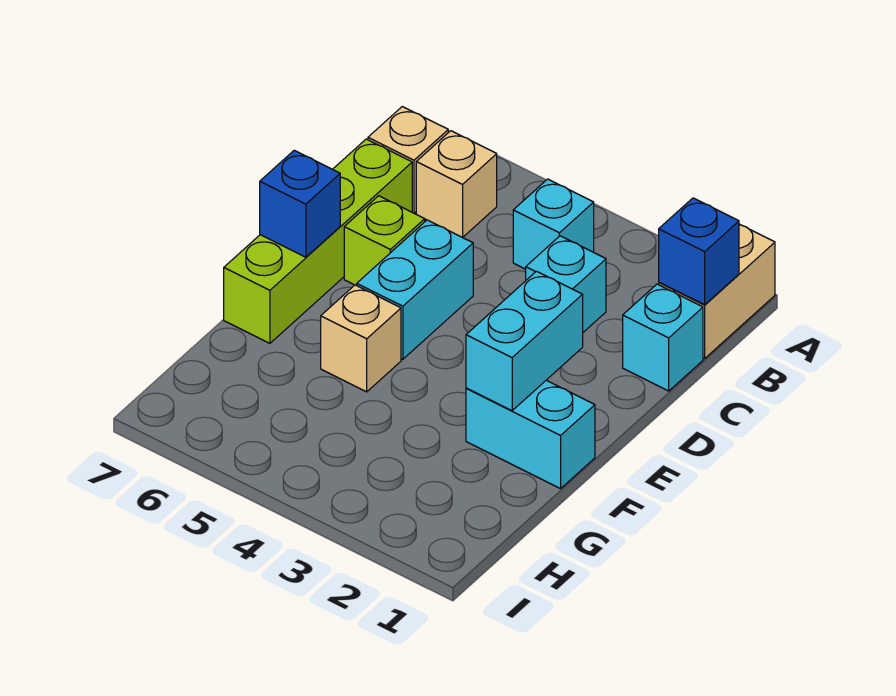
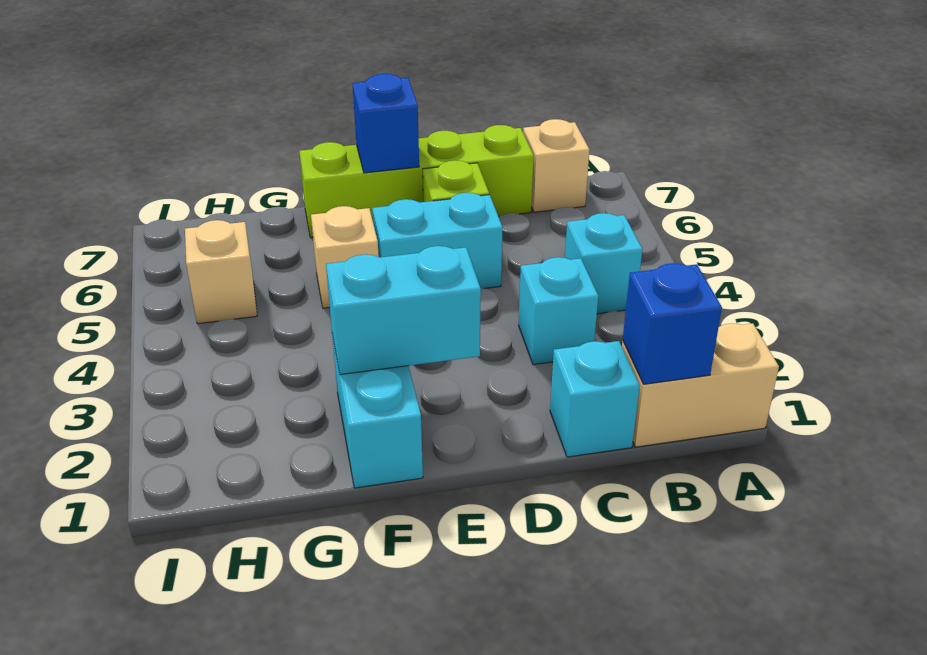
tan 1x1 brick [416,131,497,237] -> tan 1x1 brick moved to [185,220,257,324]

